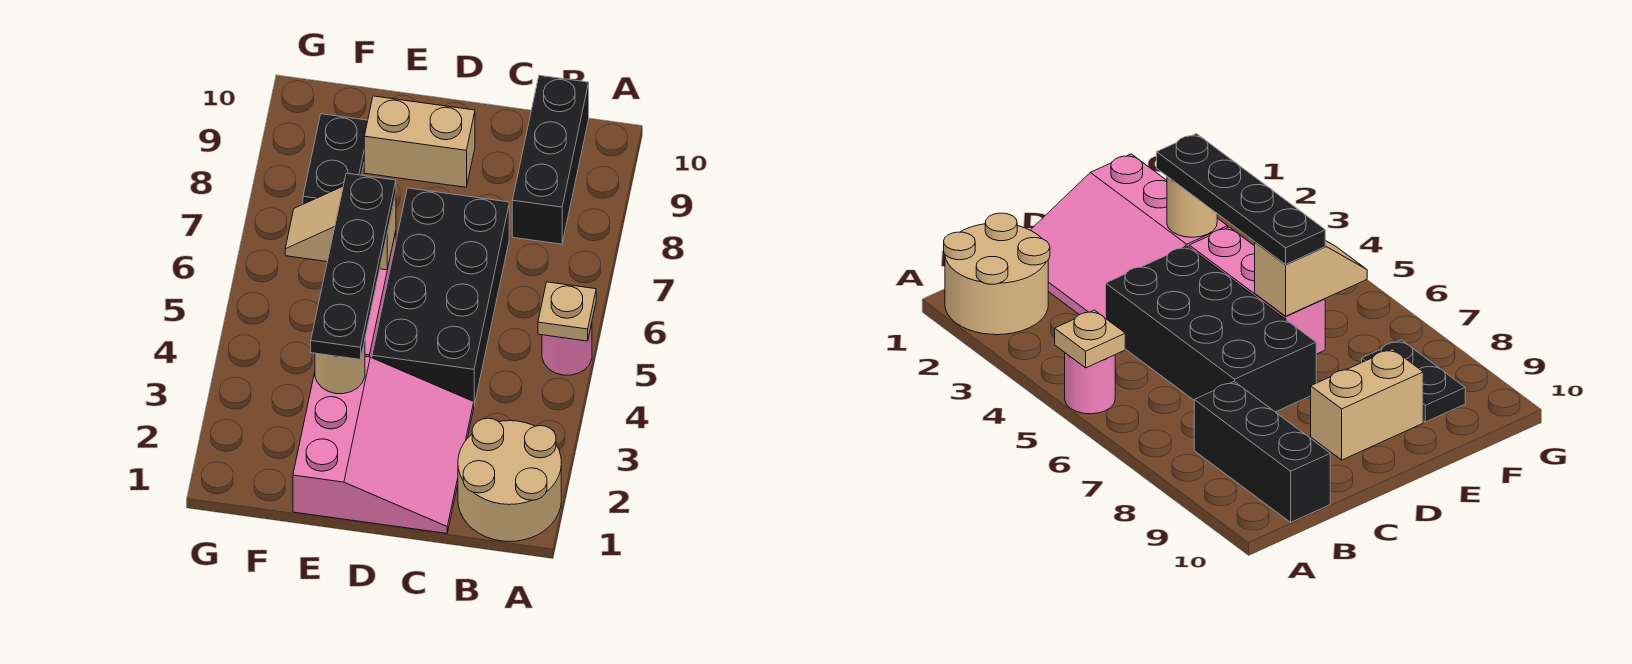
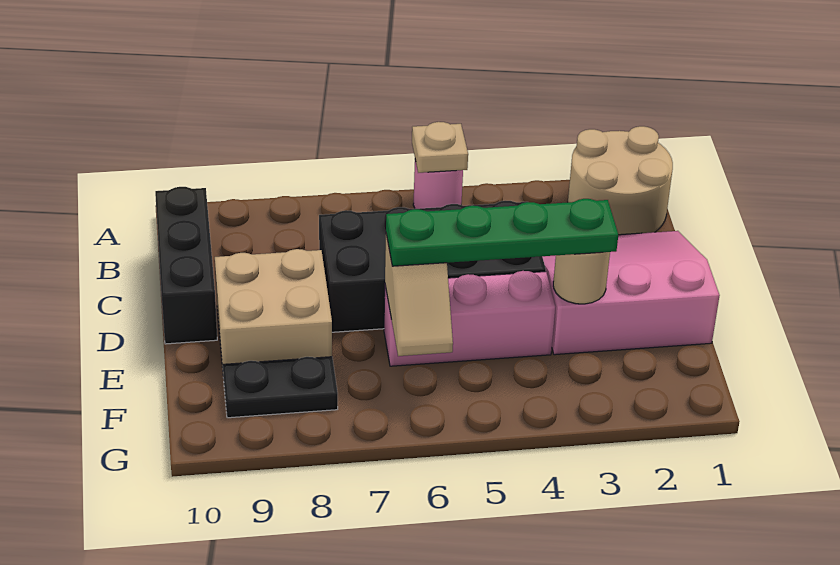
black 1x3 brick [512,75,589,244] -> black 1x3 brick turned to [155,187,217,344]
tan 1x2 brick [364,96,475,187] -> tan 2x2 brick [215,249,332,368]
black 1x4 plate [311,173,396,359] -> green 1x4 plate [386,199,618,266]

